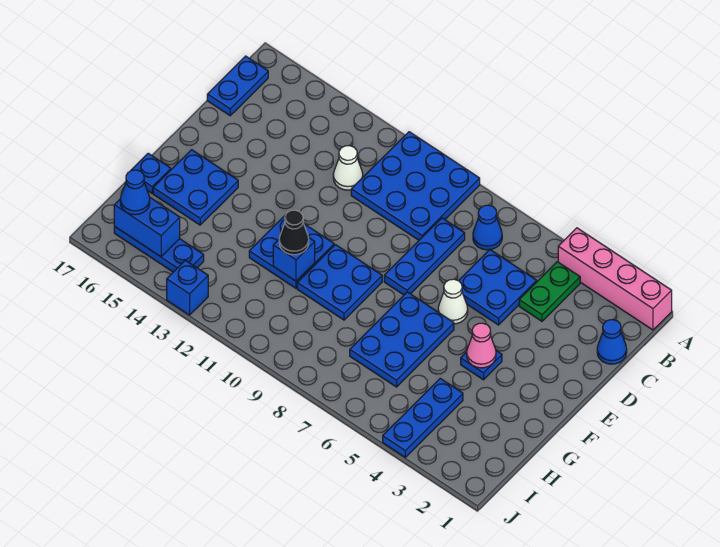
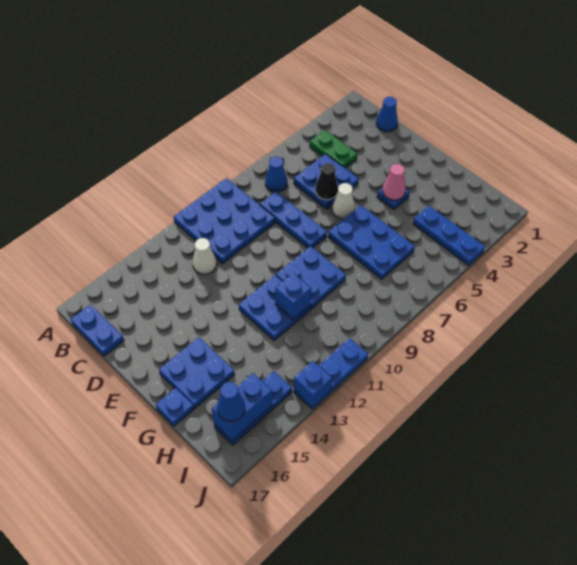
pink 1x4 brick [558,228,672,330] -> none
black 1x1 cone [279,210,309,255] -> black 1x1 cone moved to [315,163,338,200]
none -> blue 1x2 plate [319,338,368,391]

